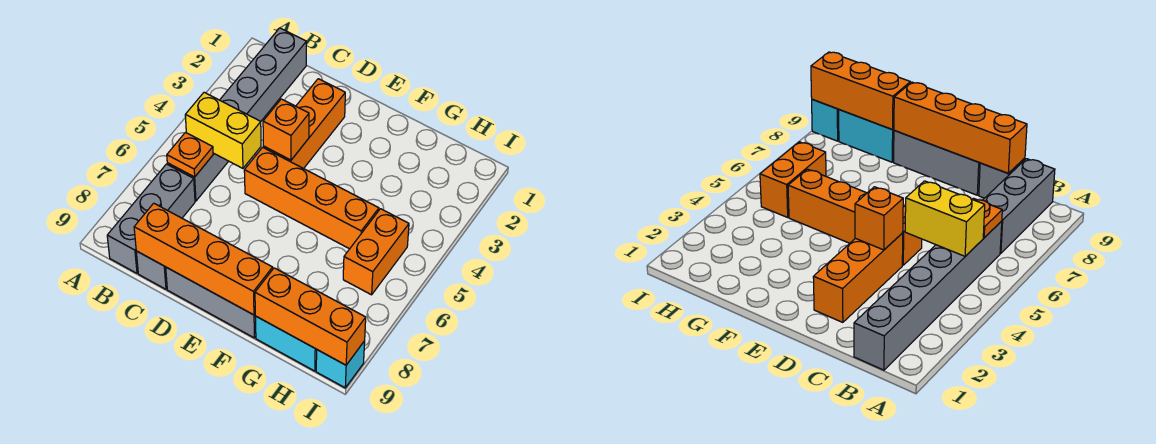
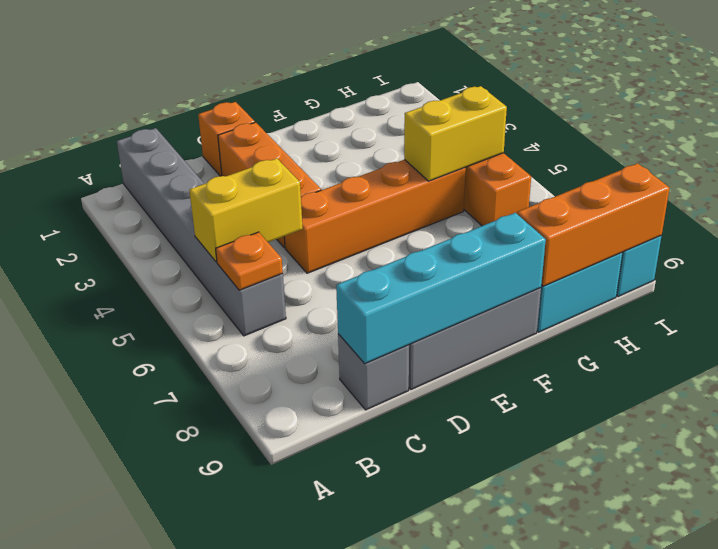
grey 1x3 brick [107,164,195,273] -> none
orange 1x4 brick [134,203,273,315] -> cyan 1x4 brick [336,213,546,364]
orange 1x1 brick [263,99,309,160] -> orange 1x1 brick moved to [198,102,255,176]
none -> yellow 1x2 brick [404,86,507,181]

